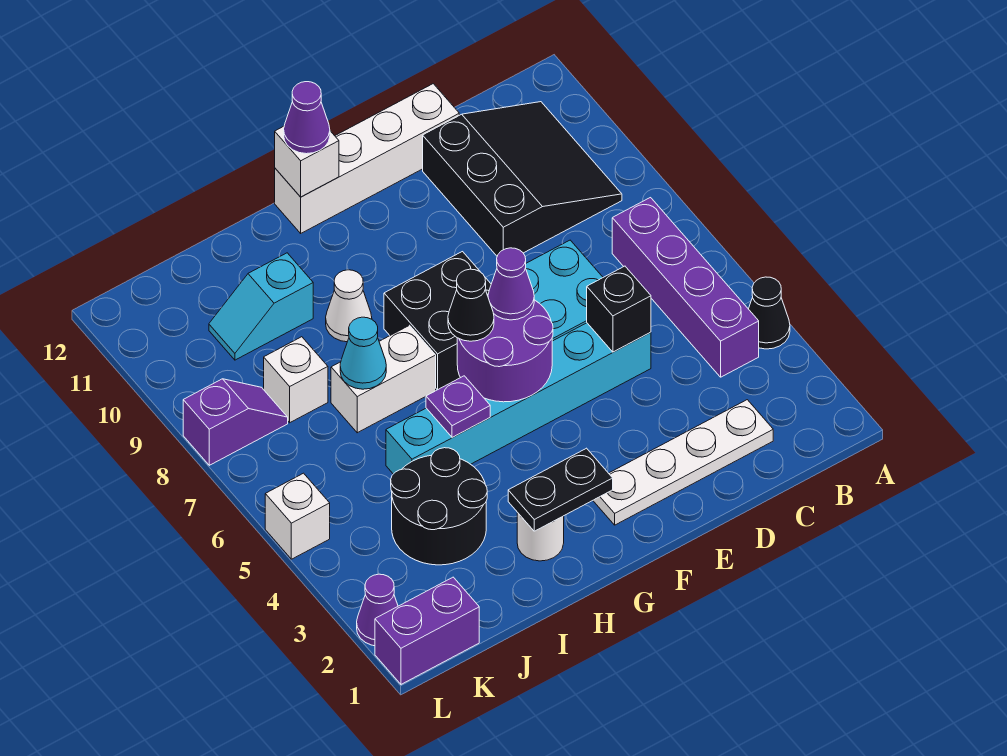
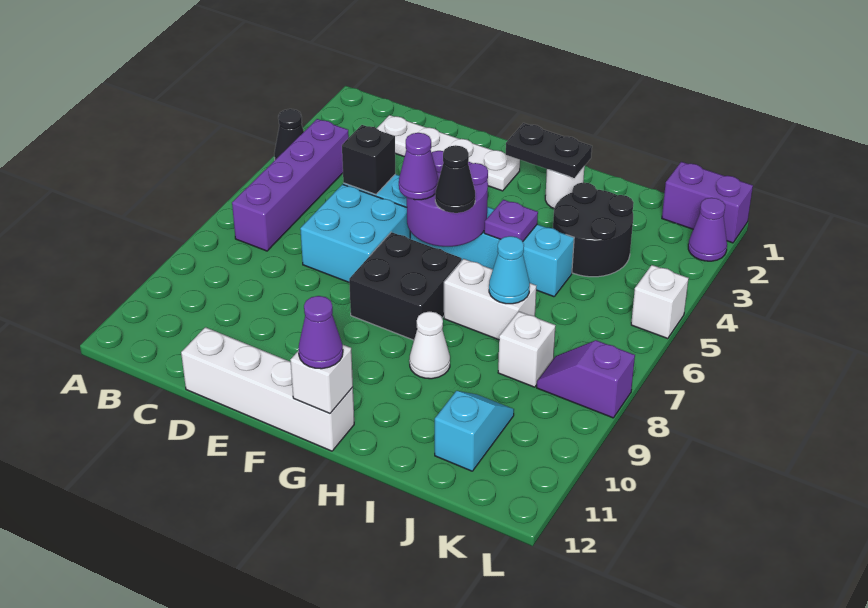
black 3x3 slope [423,102,622,256] -> none
cyan 1x2 slope [209,253,313,360] -> cyan 1x2 slope turned to [435,391,514,471]

